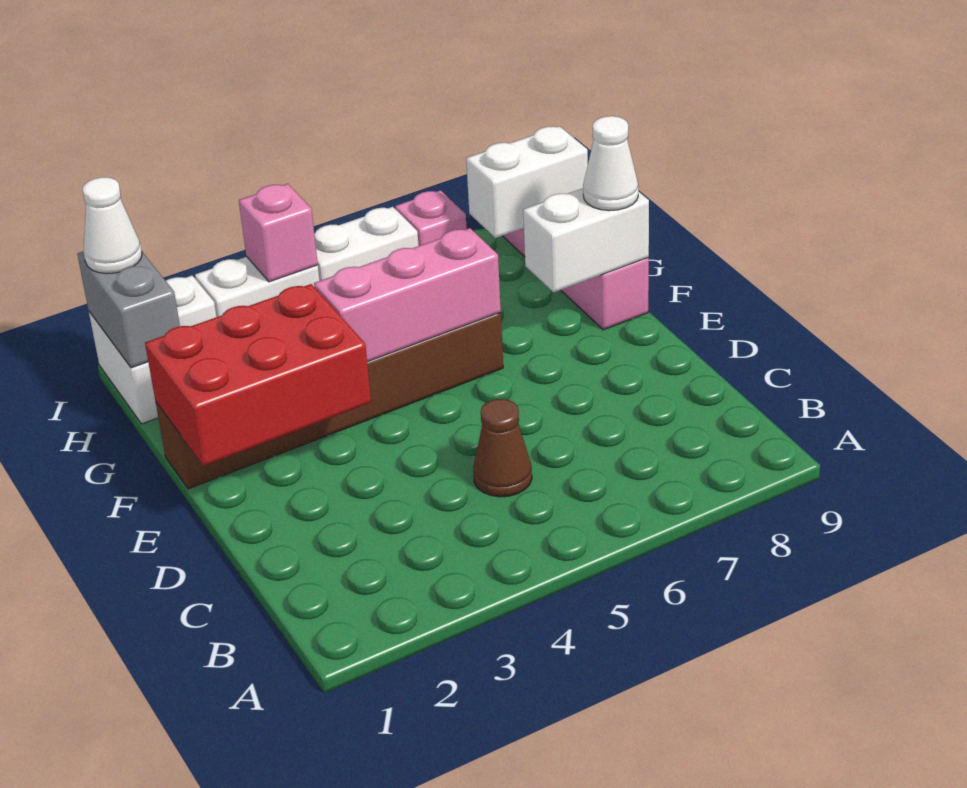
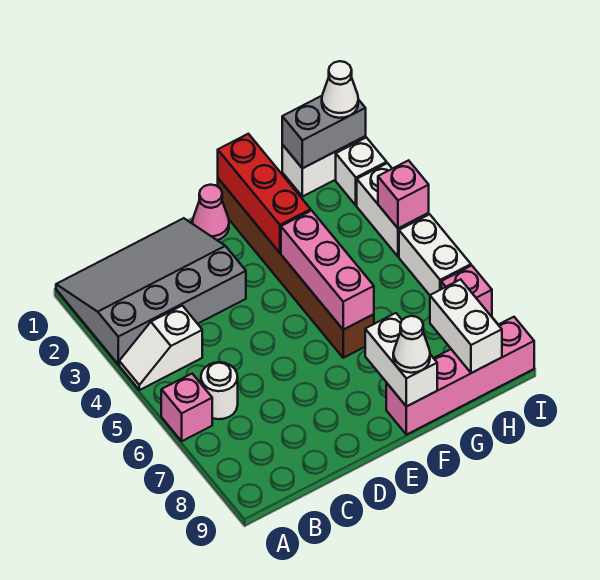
none -> grey 3x4 slope [56,218,246,365]
none -> white 1x2 slope [119,306,202,390]
none -> pink 1x1 brick [161,374,212,441]
none -> white 1x1 round brick [201,362,238,419]
brown 1x1 cone [473,399,532,497] -> none
none -> pink 1x1 cone [192,185,229,240]
red 2x3 brick [145,284,371,466] -> red 1x3 brick [218,134,311,253]

